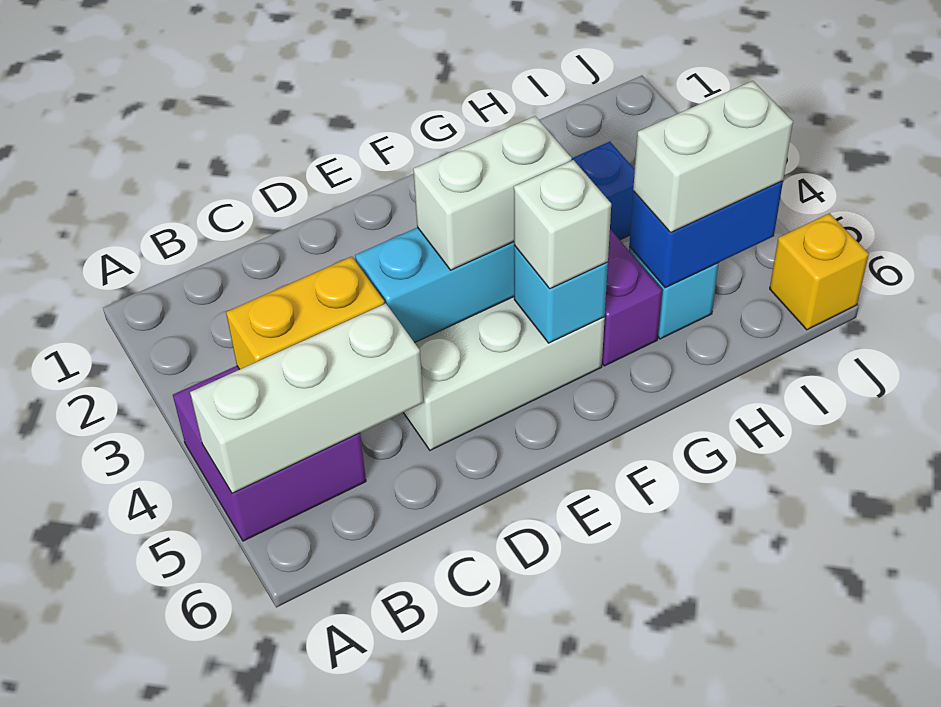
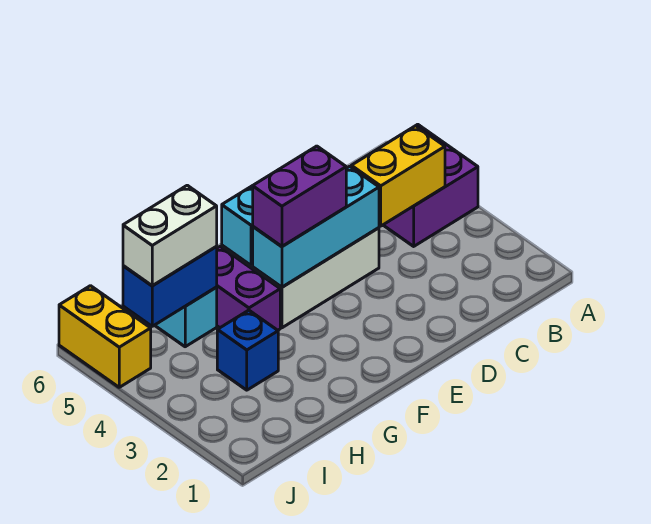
white 1x3 brick [190,303,423,493] -> none
white 1x2 brick [413,116,572,270] -> purple 1x2 brick [253,146,346,246]
white 1x1 brick [514,160,611,289] -> none
yellow 1x1 brick [770,213,869,330] -> yellow 1x2 brick [59,286,151,387]

